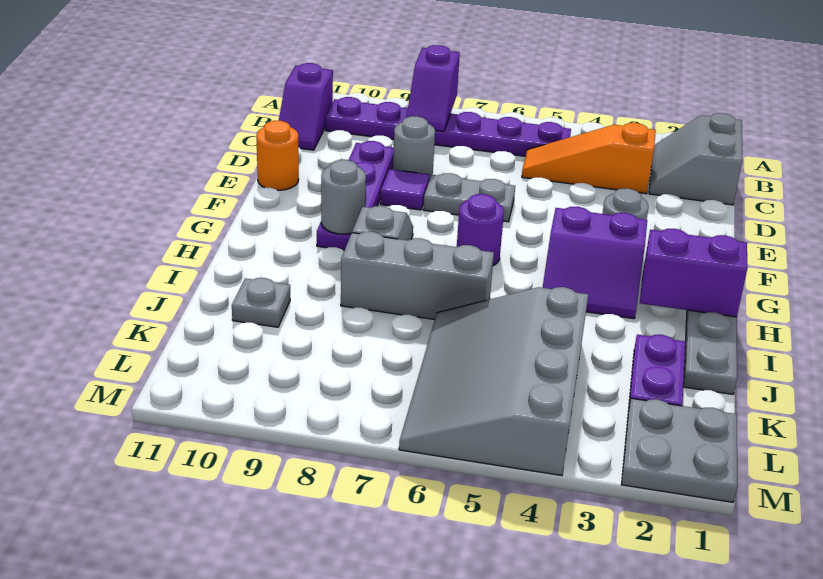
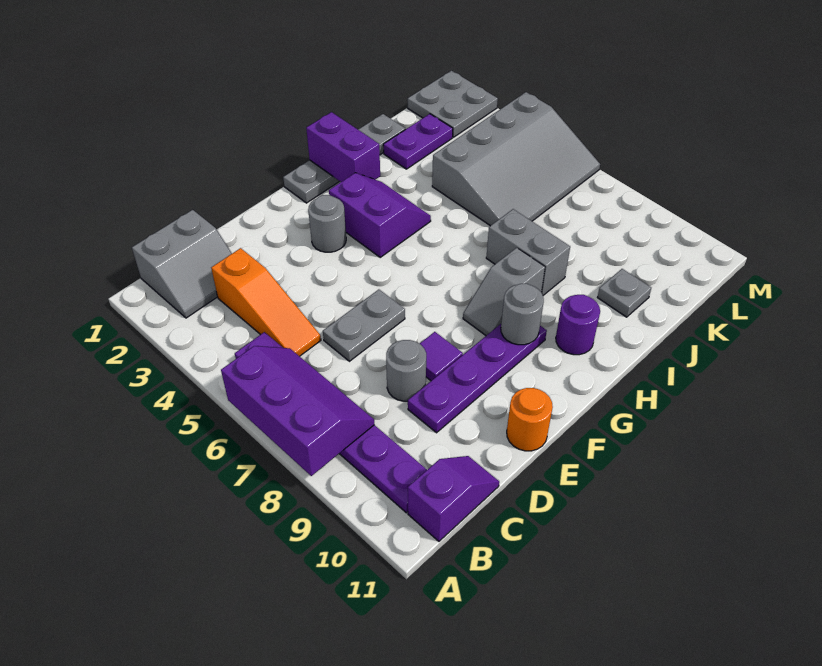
purple 1x2 slope [406,45,460,131] -> purple 2x3 slope [221,346,374,476]
grey 1x2 plate [423,173,515,222] -> grey 1x2 plate turned to [323,290,405,361]
purple 1x1 round brick [457,194,504,266] -> purple 1x1 round brick moved to [556,295,600,355]
grey 1x3 brick [341,232,494,320] -> grey 1x2 brick [486,209,570,295]

